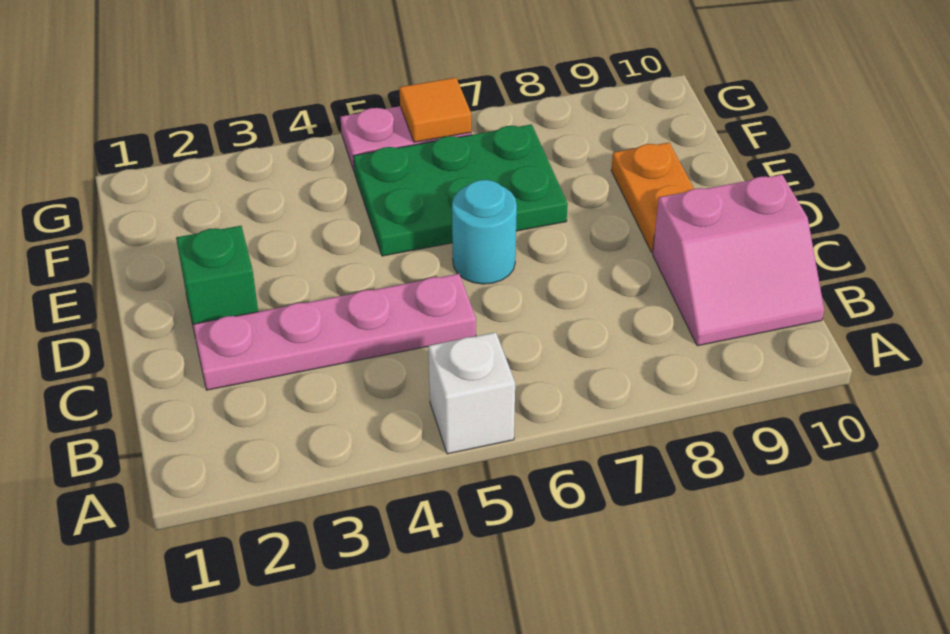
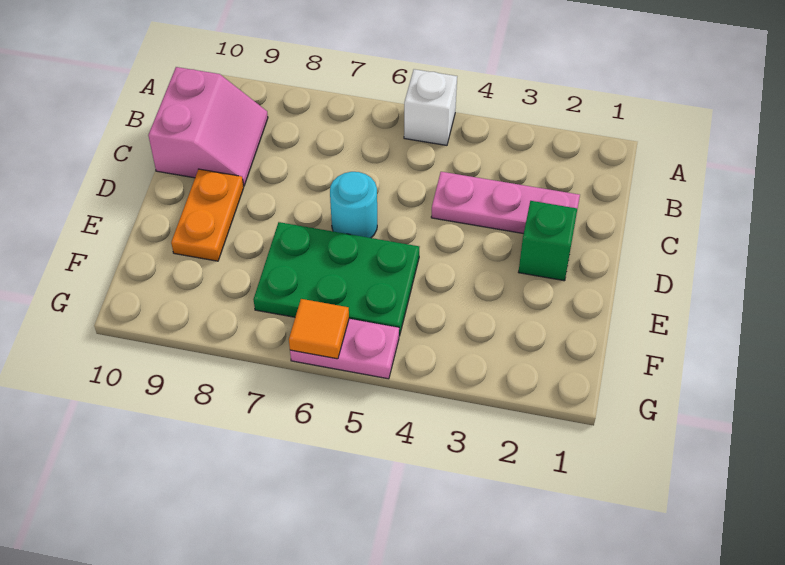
pink 2x2 slope [653,175,824,346] -> pink 2x2 slope turned to [148,67,268,186]
pink 1x4 plate [193,274,476,390] -> pink 1x3 plate [431,172,580,234]

